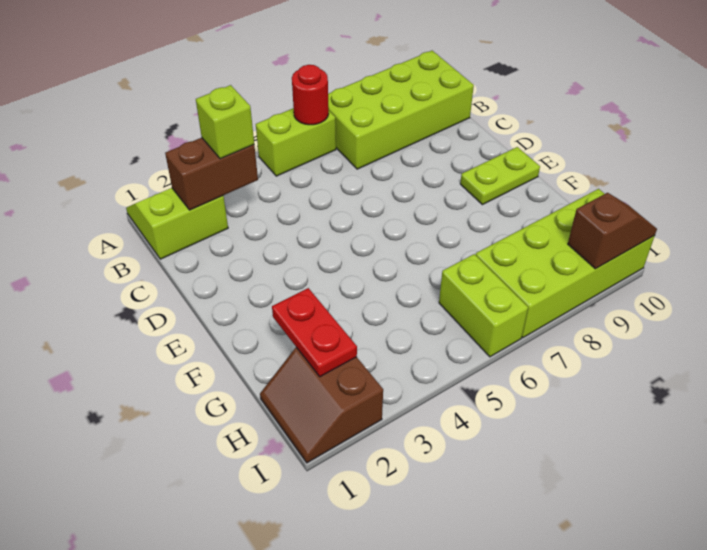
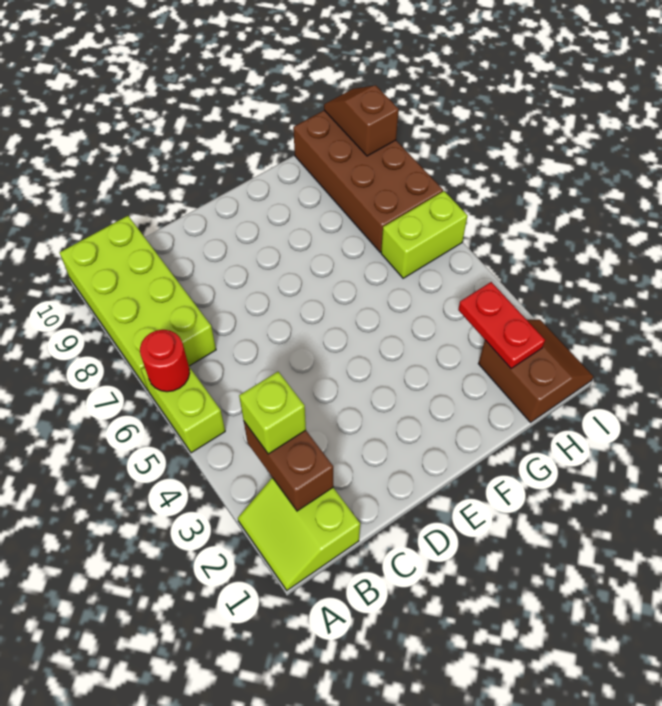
lime 1x2 plate [460,147,540,205] -> none
red 1x2 plate [272,288,357,377] -> red 1x2 plate turned to [458,282,545,368]
brown 2x2 slope [260,347,383,463] -> brown 2x2 slope turned to [478,319,593,422]
lime 2x4 brick [476,189,655,338] -> brown 2x4 brick [293,110,443,252]

